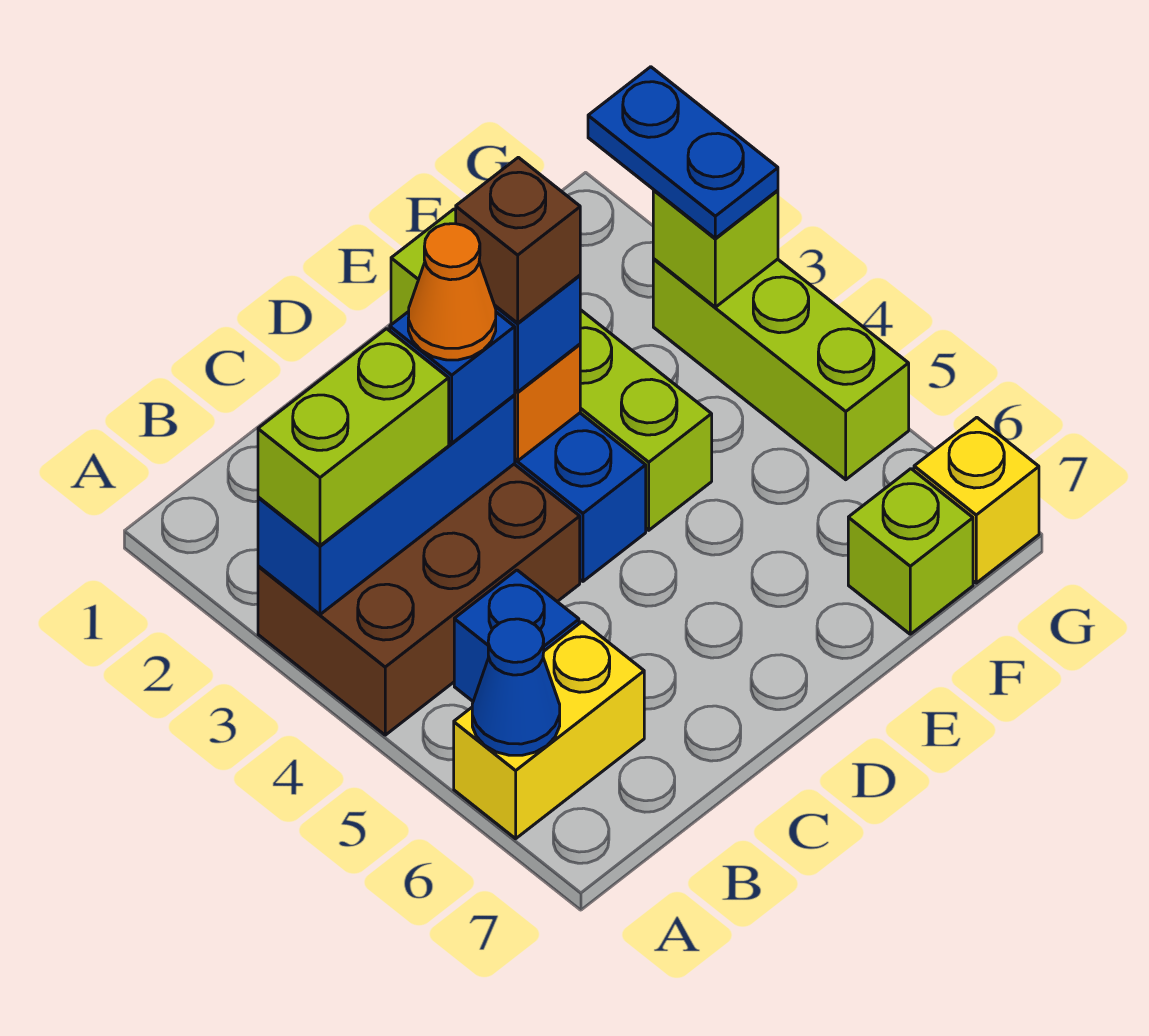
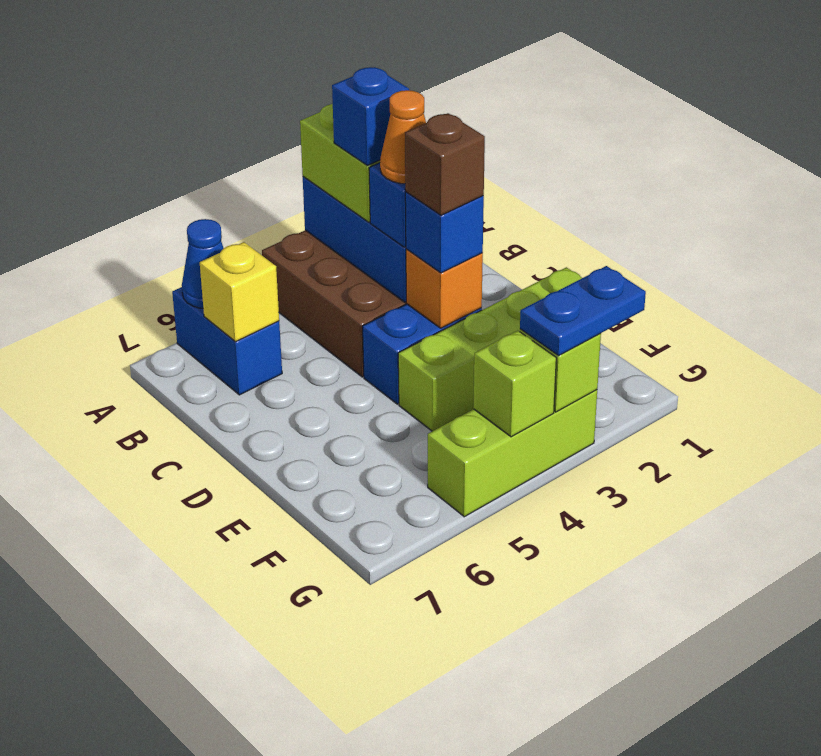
yellow 1x2 brick [454,622,644,839] -> blue 1x2 brick [172,287,282,395]
blue 1x1 brick [454,570,579,701] -> blue 1x1 brick moved to [332,67,409,166]
lime 1x1 brick [848,469,973,634] -> lime 1x1 brick moved to [473,331,556,437]
yellow 1x1 brick [914,417,1039,583] -> yellow 1x1 brick moved to [200,242,279,342]

